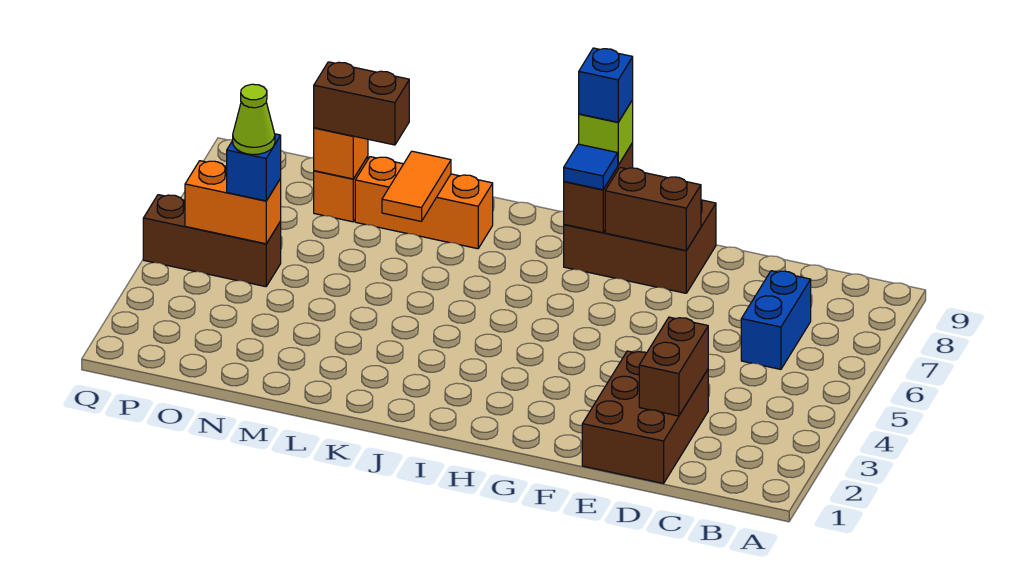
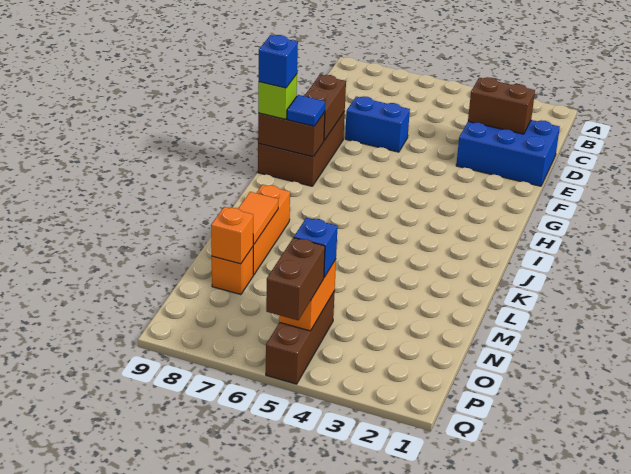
blue 1x2 brick [741,271,811,369] -> blue 1x2 brick moved to [345,96,410,152]
brown 2x3 brick [582,351,708,483] -> blue 2x3 brick [456,120,560,186]
orange 1x2 tile [382,151,451,221] -> orange 1x2 tile turned to [238,192,278,245]
brown 1x2 brick [314,62,409,145] -> brown 1x2 brick moved to [266,238,325,320]
lime 1x1 cone [233,84,275,155] -> none

